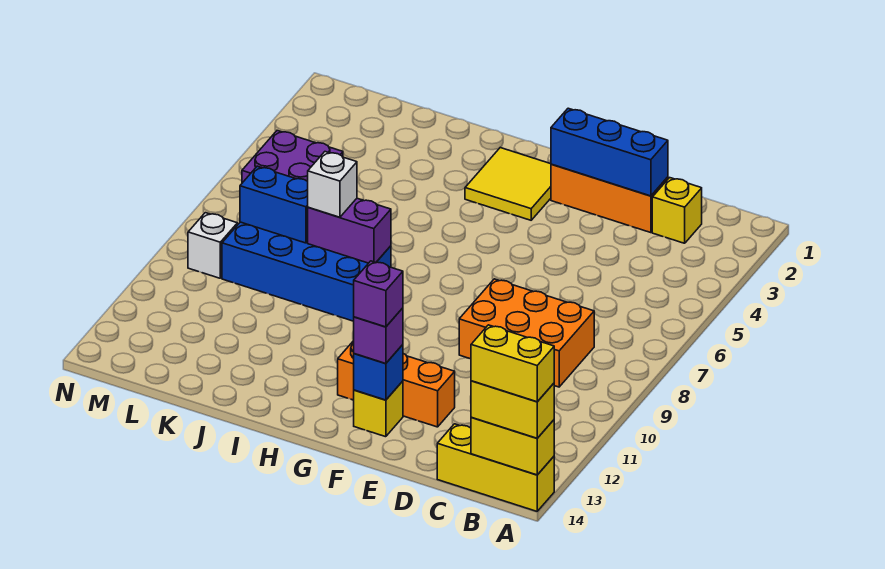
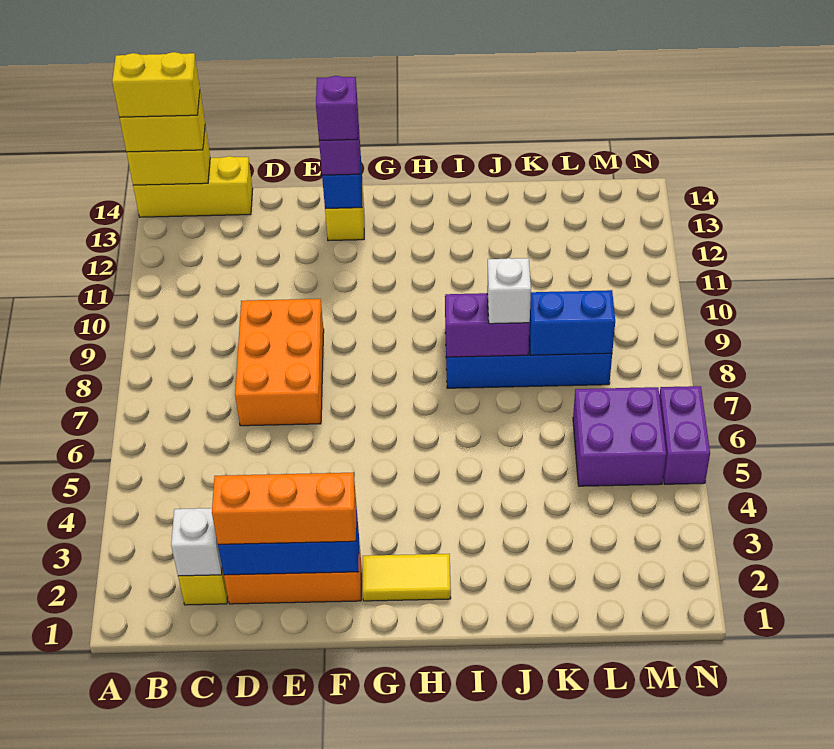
orange 2x3 brick [459,279,594,387] -> orange 2x3 brick turned to [235,299,324,426]
orange 1x3 brick [338,341,455,427] -> orange 1x3 brick moved to [212,473,356,544]
yellow 2x2 tile [465,148,551,220] -> yellow 1x2 tile [363,554,451,601]
white 1x1 brick [188,213,237,278] -> white 1x1 brick moved to [171,508,222,576]
none -> purple 1x2 brick [659,386,710,484]

